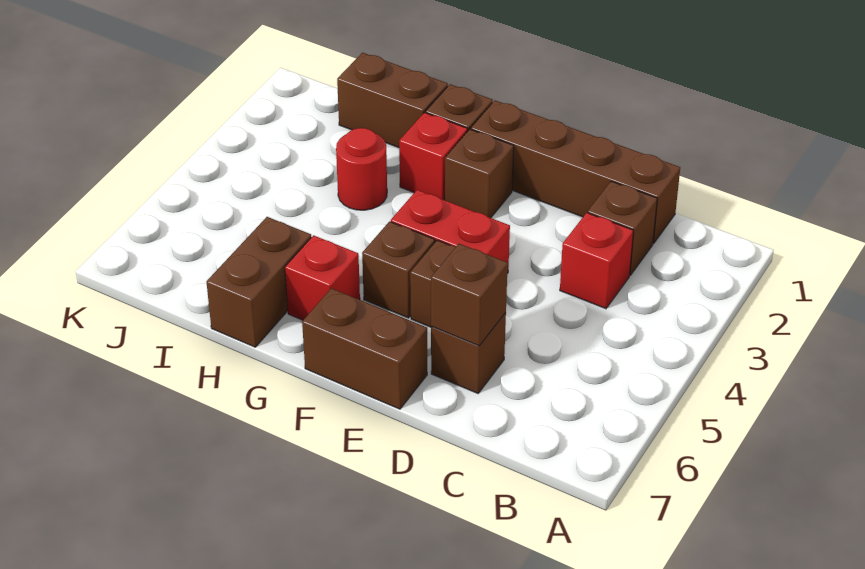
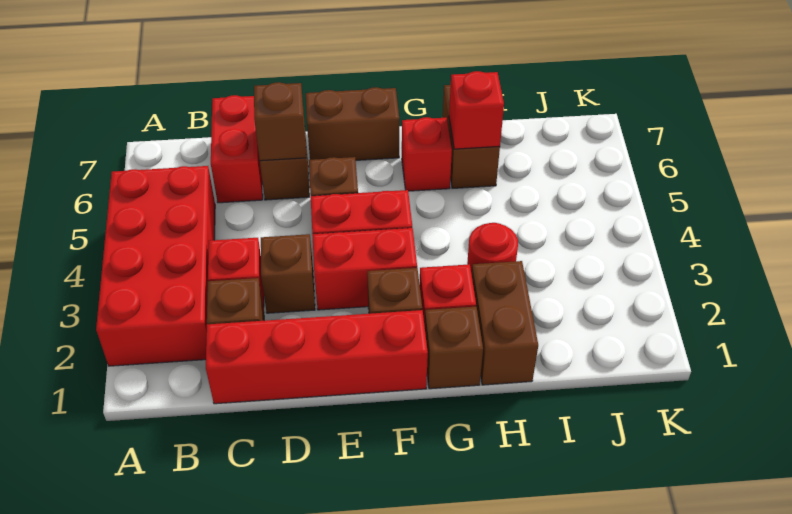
none -> red 2x4 brick [96,166,215,366]
brown 1x4 brick [471,100,680,244] -> red 1x4 brick [206,310,428,404]
none -> red 1x2 brick [211,95,263,203]
none -> red 1x2 brick [312,228,417,310]
brown 1x1 brick [362,222,435,318] -> brown 1x1 brick moved to [261,234,315,313]
brown 1x2 brick [337,53,448,148] -> brown 1x2 brick turned to [472,261,538,385]
none -> red 1x1 brick [449,71,504,149]

